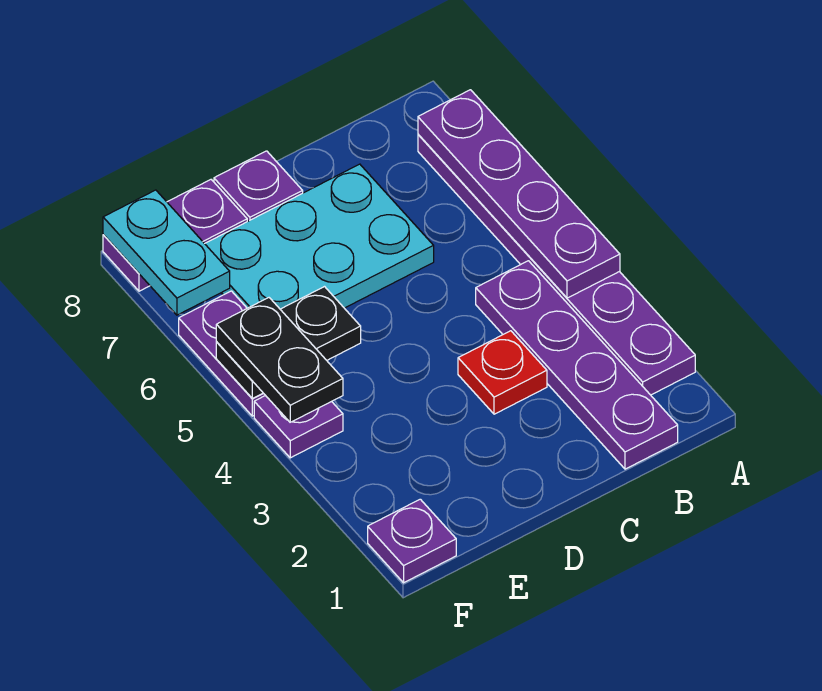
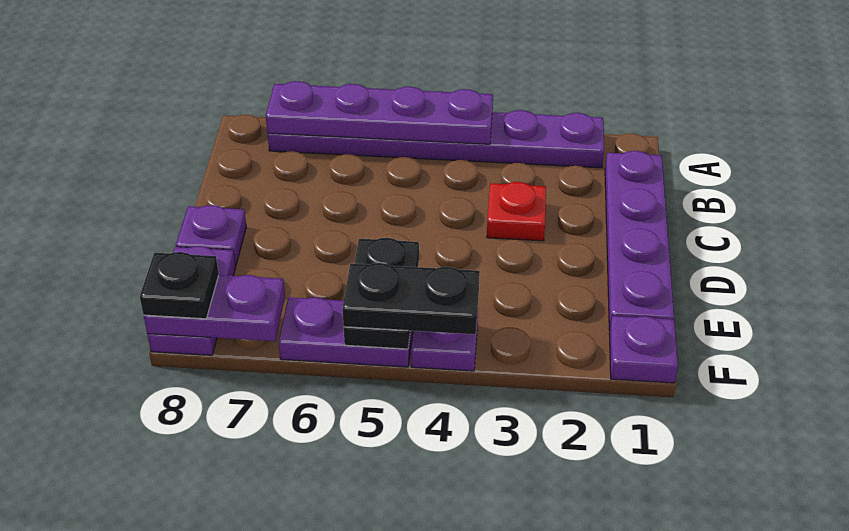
purple 1x4 plate [476,261,678,469] -> purple 1x4 plate turned to [605,151,674,331]
cyan 2x3 plate [205,164,434,309] -> none
cyan 1x2 plate [103,190,230,315] -> purple 1x2 plate [144,275,285,341]
none -> black 1x1 plate [140,252,219,319]

